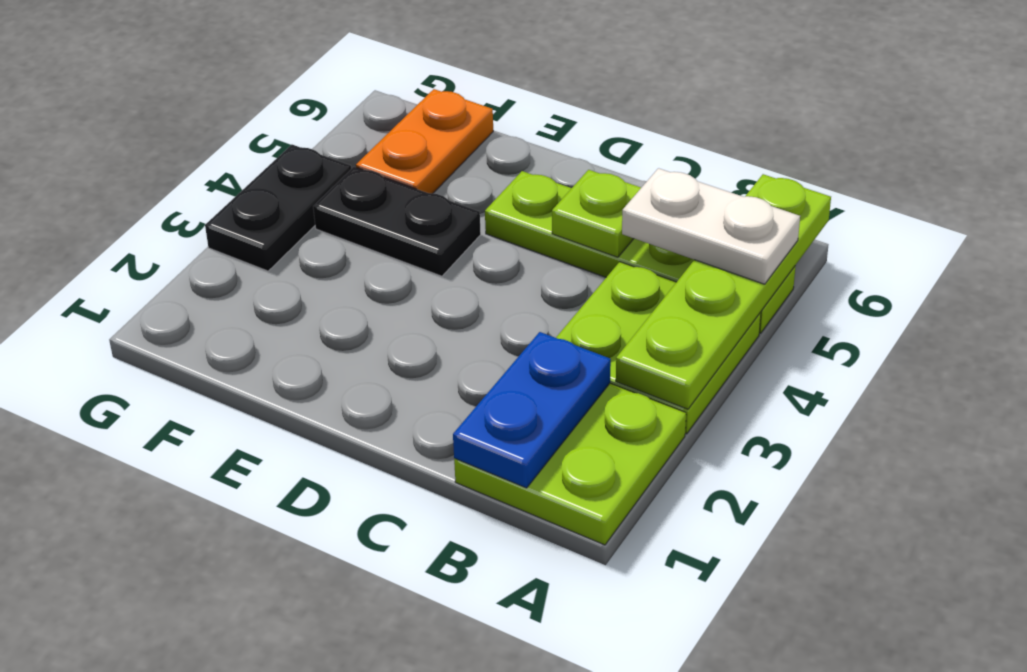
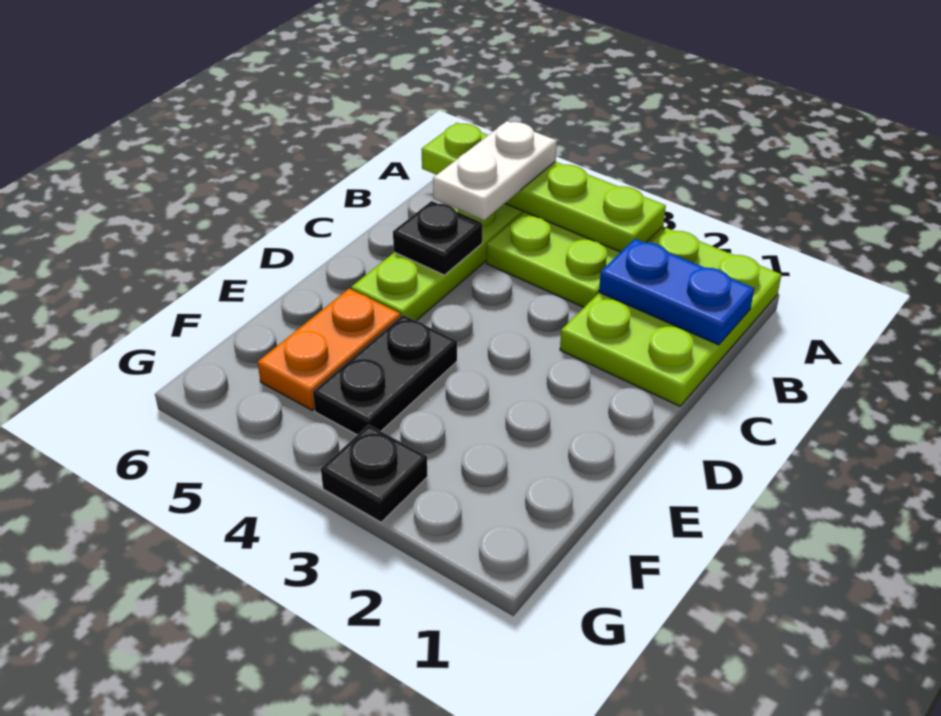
lime 2x2 plate [454,384,686,545] -> lime 2x3 plate [560,228,781,406]
lime 1x1 plate [552,170,641,257] -> black 1x1 plate [393,201,482,275]
orange 1x2 plate [356,89,493,193] -> orange 1x2 plate turned to [258,289,401,410]
black 1x2 plate [205,145,351,271] -> black 1x1 plate [321,425,428,522]

